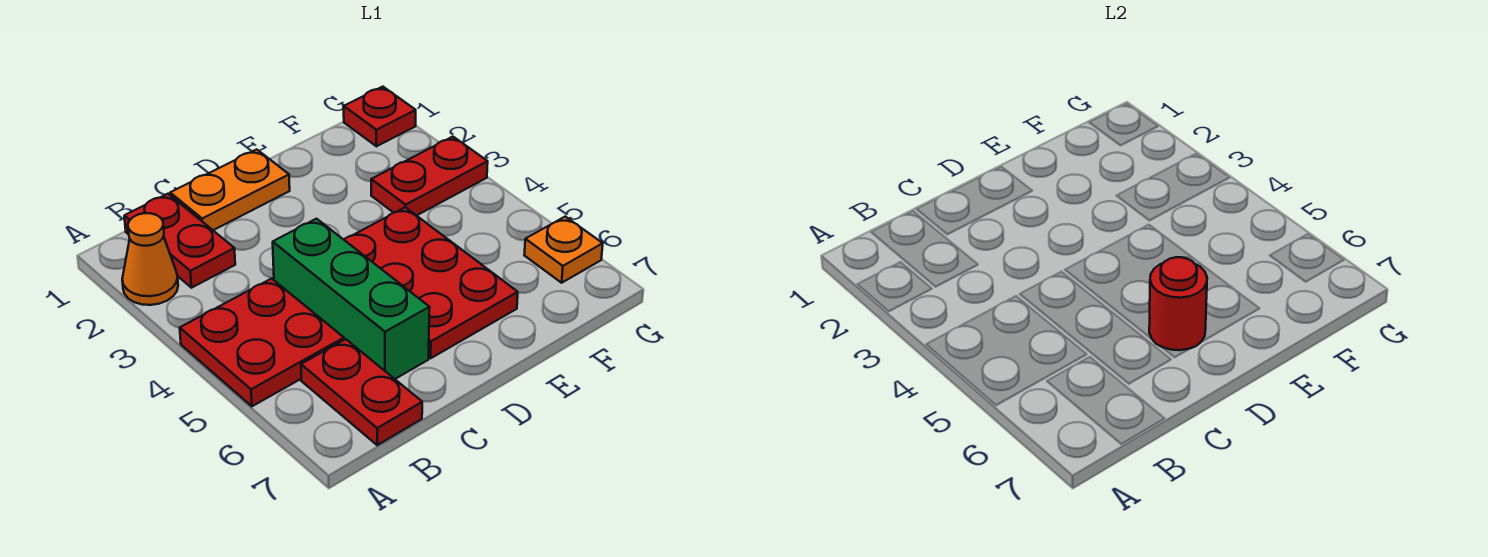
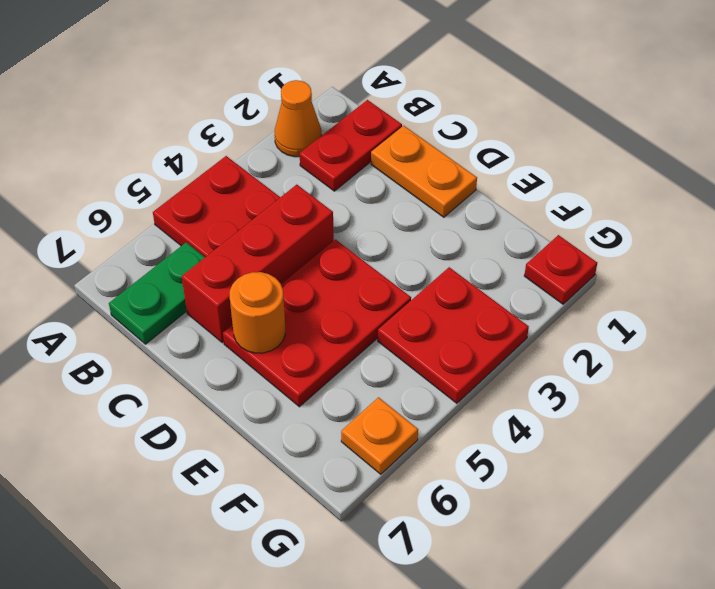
red 1x2 plate [301,339,422,445] -> green 1x2 plate [109,242,205,344]
green 1x3 brick [273,219,430,379] -> red 1x3 brick [182,185,334,343]
red 1x1 round brick [1149,257,1207,350] -> orange 1x1 round brick [230,272,285,353]
red 1x2 plate [371,137,488,216] -> red 2x2 plate [378,267,529,403]

